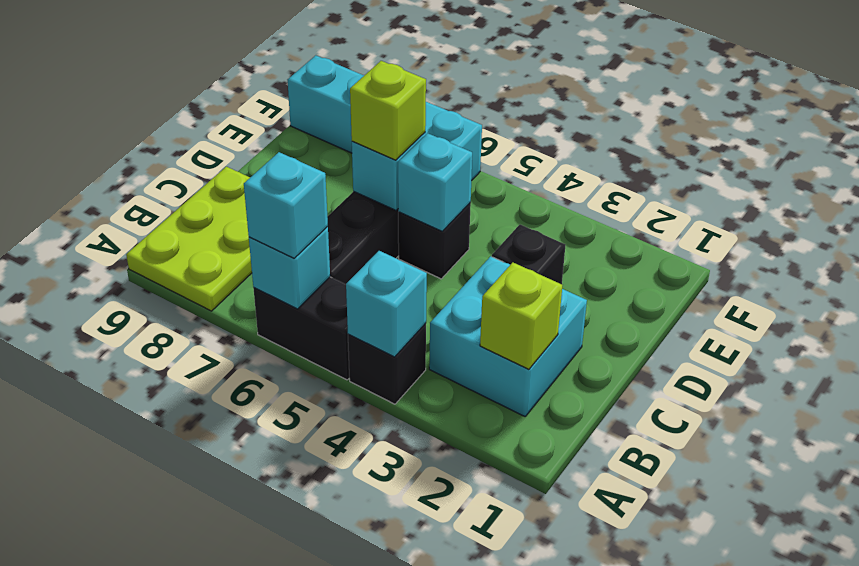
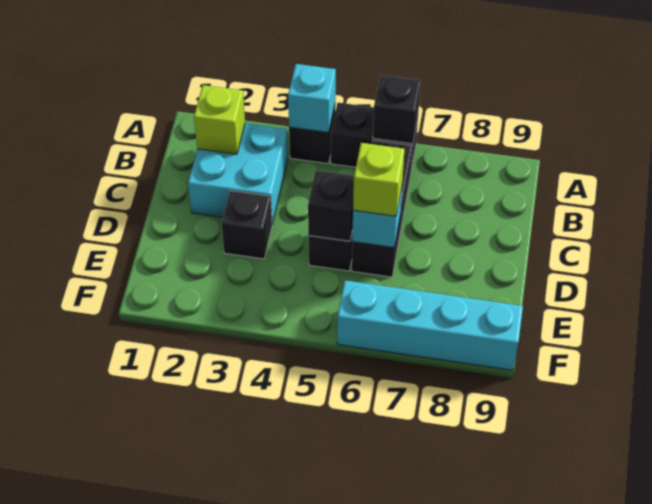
cyan 1x1 brick [249,226,330,309] -> black 1x1 brick [373,75,421,144]
cyan 1x1 brick [244,152,328,258] -> none
lime 2x3 plate [126,167,252,311] -> none
cyan 1x1 brick [398,133,472,231] -> black 1x1 brick [308,170,354,241]

